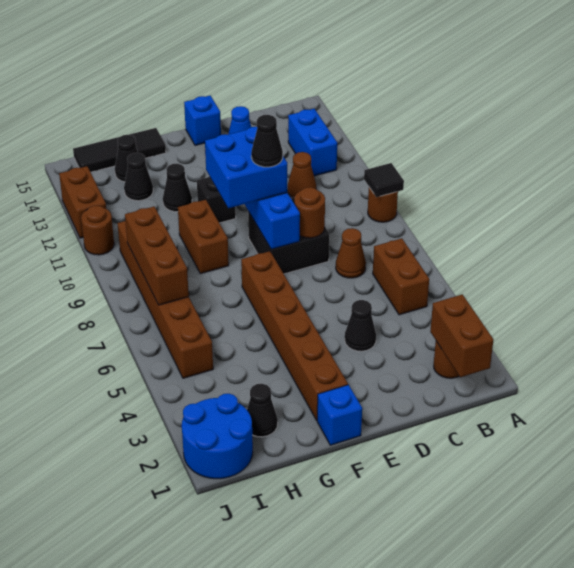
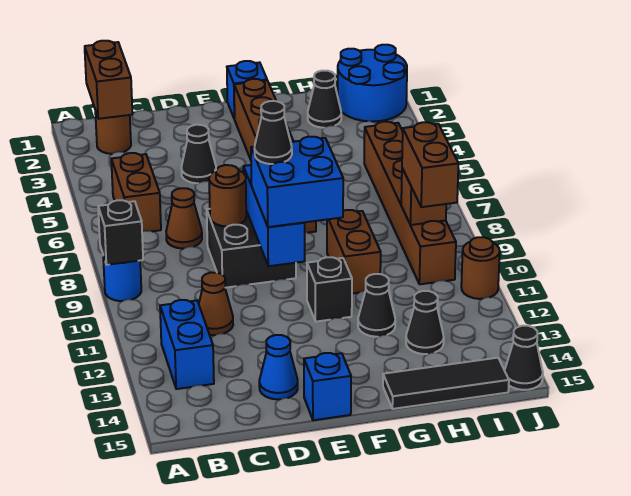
brown 1x1 round brick [368,187,398,222] -> blue 1x1 round brick [103,256,141,301]
black 1x1 tile [364,163,404,197] -> black 1x1 brick [98,200,143,265]
black 1x1 cone [115,135,138,182] -> black 1x1 cone moved to [505,326,543,390]
brown 1x3 brick [125,207,189,305] -> brown 1x1 brick [401,168,446,225]
brown 1x2 brick [59,166,106,238] -> brown 1x2 brick moved to [402,122,458,207]

